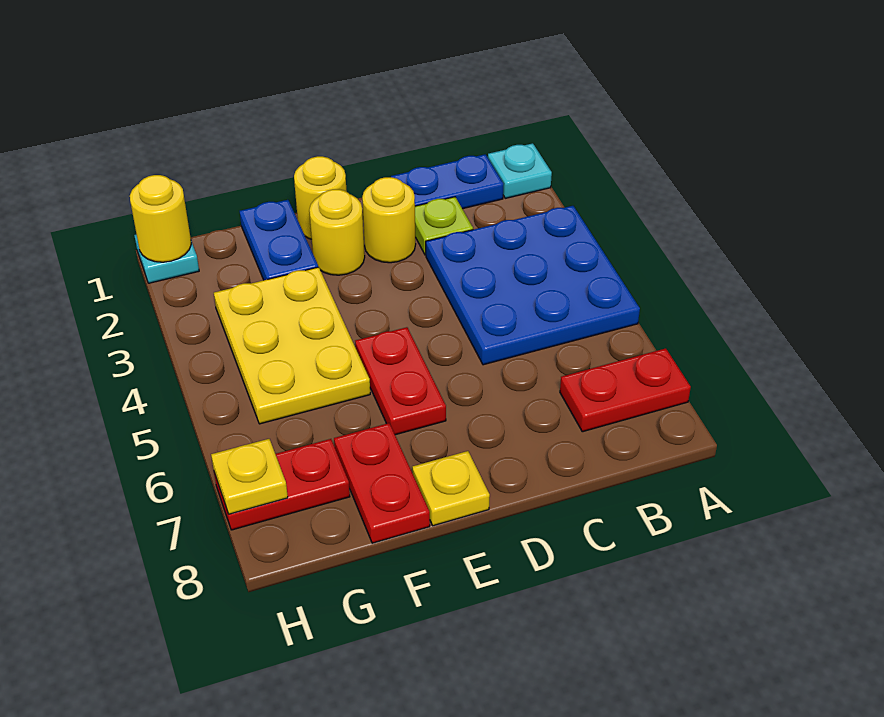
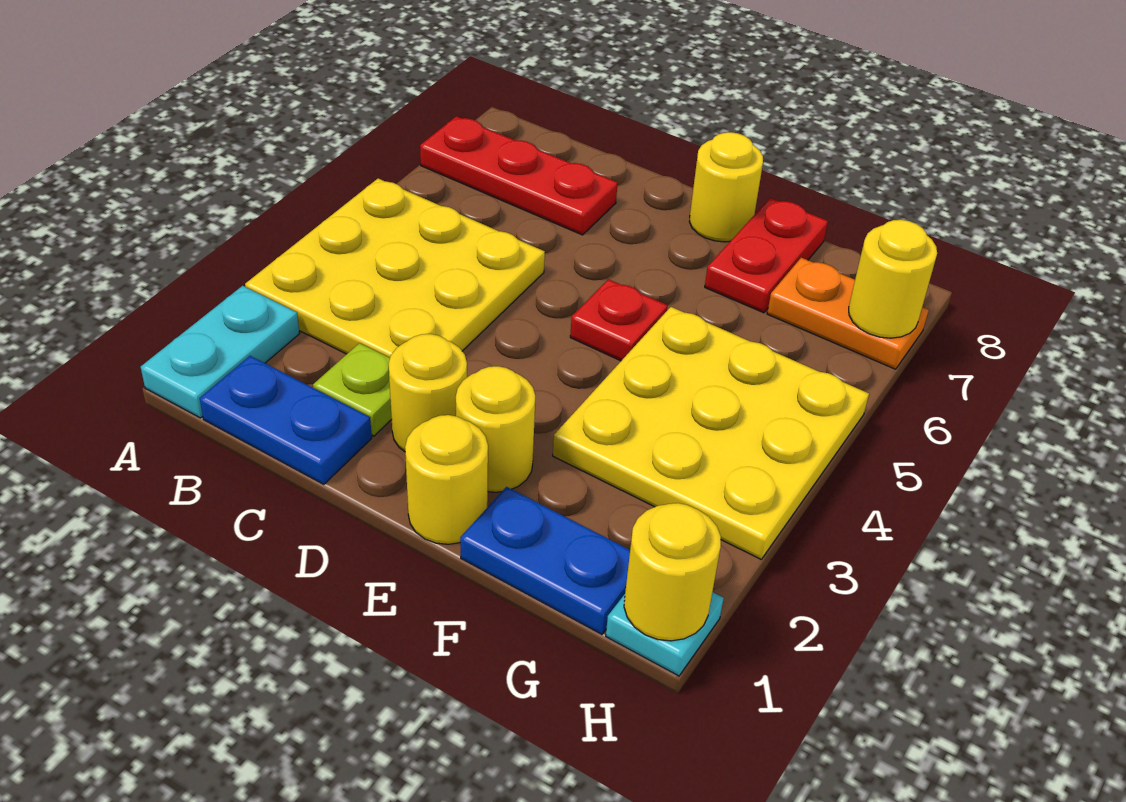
cyan 1x1 plate [488,143,552,198] -> cyan 1x2 plate [141,286,300,418]
blue 3x3 plate [426,206,640,365] -> yellow 3x3 plate [245,178,545,358]
red 1x2 plate [560,348,691,432] -> red 1x3 plate [420,116,618,235]
red 1x2 plate [355,327,446,435] -> red 1x1 plate [570,279,668,361]
yellow 1x1 plate [412,451,490,526] -> yellow 1x1 round brick [689,132,763,242]
blue 1x2 plate [240,200,318,280] -> blue 1x2 plate turned to [460,487,630,634]
yellow 2x3 plate [214,267,370,424] -> yellow 3x3 plate [553,307,869,559]
red 1x2 plate [214,439,350,530] -> orange 1x2 plate [767,258,929,369]
yellow 1x1 plate [211,439,288,514] -> yellow 1x1 round brick [849,220,937,338]

